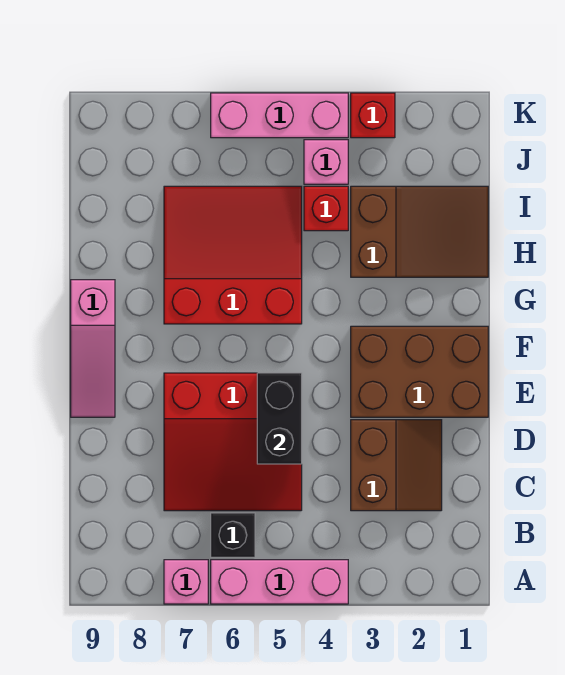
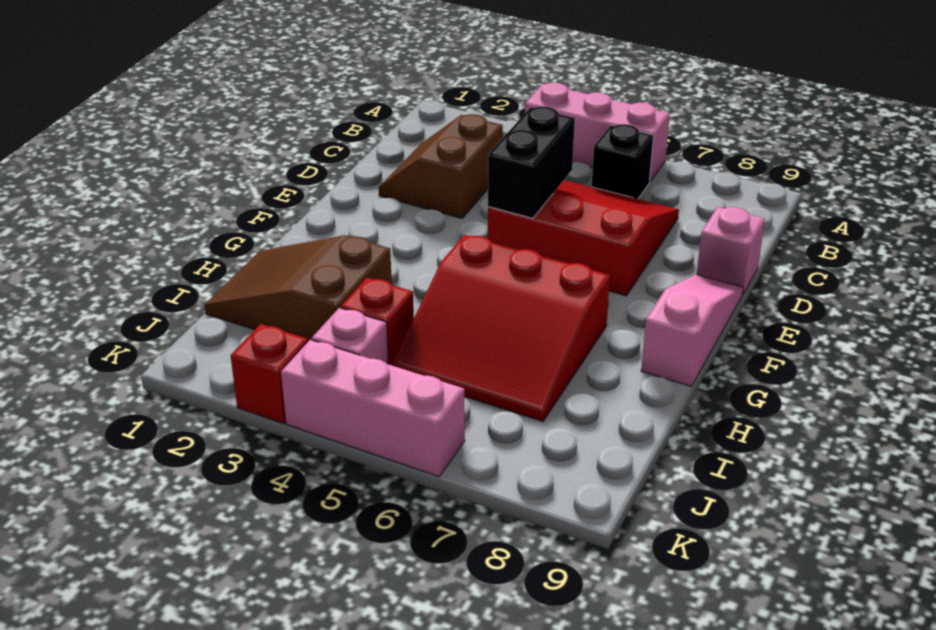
pink 1x1 brick [164,560,208,604] -> pink 1x1 brick moved to [697,207,765,295]
brown 2x3 brick [351,326,488,417] -> none

